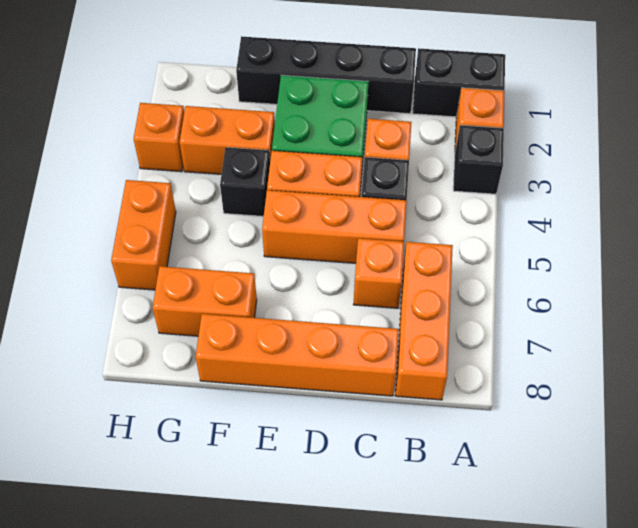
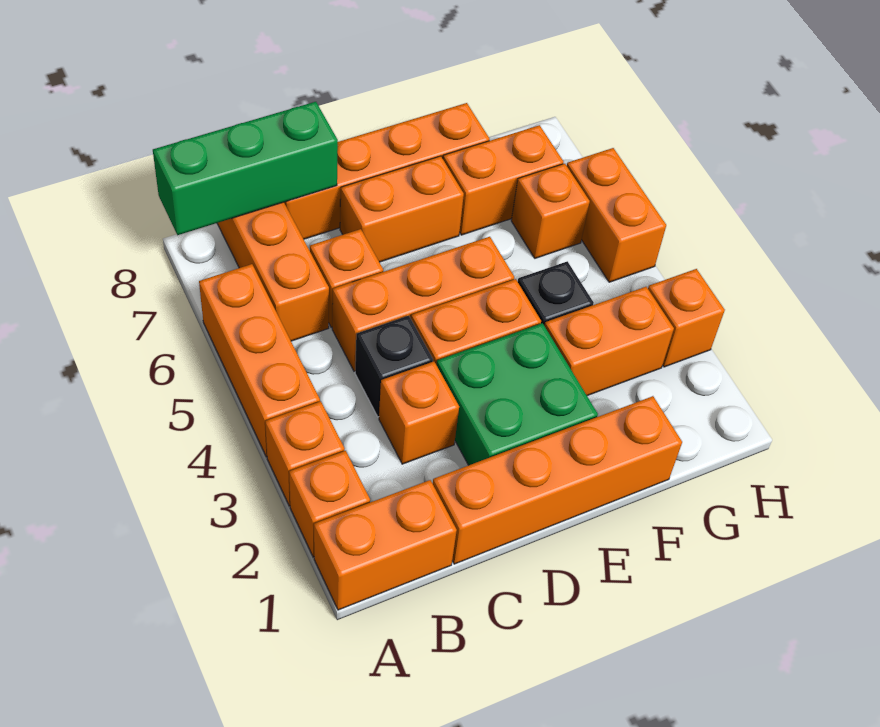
black 1x2 brick [413,48,505,117] -> orange 1x2 brick [314,480,457,610]
black 1x1 brick [453,125,504,194] -> orange 1x1 brick [265,401,345,506]
none -> orange 1x3 brick [199,264,320,457]
none -> green 1x3 brick [153,102,338,235]
black 1x4 brick [236,36,416,114] -> orange 1x4 brick [433,396,682,564]
none -> orange 1x2 brick [340,156,464,262]
none -> orange 1x1 brick [511,164,590,258]

